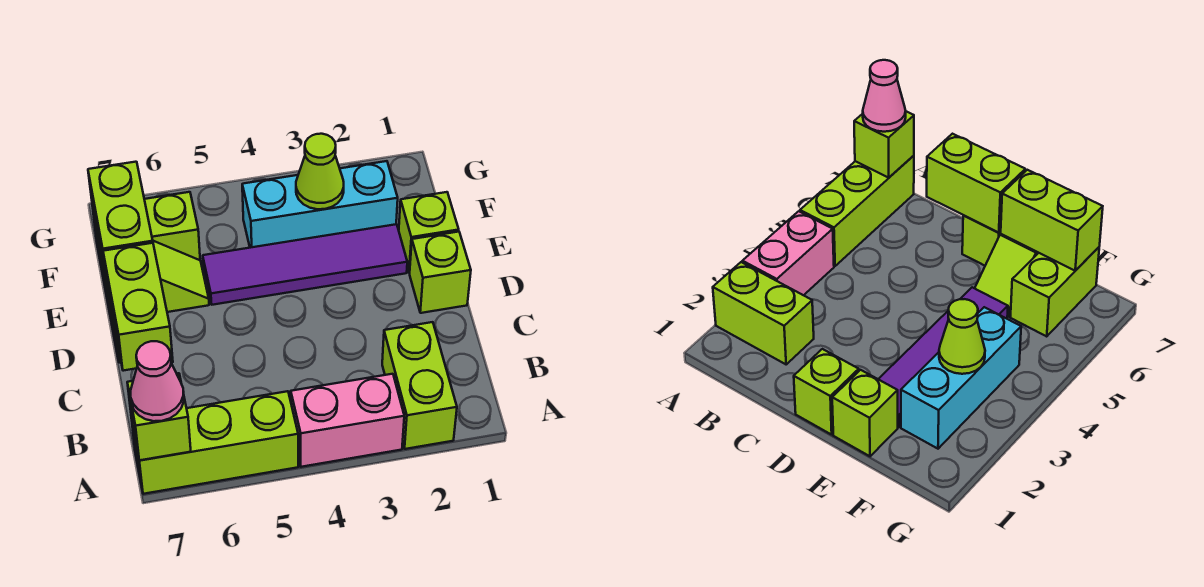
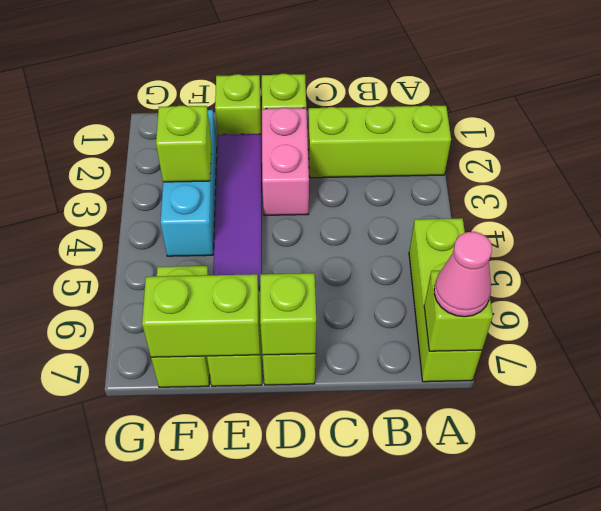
lime 1x2 brick [382,322,457,449] -> lime 1x3 brick [308,105,451,178]
pink 1x2 brick [291,374,404,467] -> pink 1x2 brick moved to [262,108,309,215]
lime 1x2 brick [103,243,173,371] -> lime 1x1 brick [260,273,316,355]
lime 1x1 cone [296,134,344,209] -> lime 1x1 brick [156,106,211,182]

